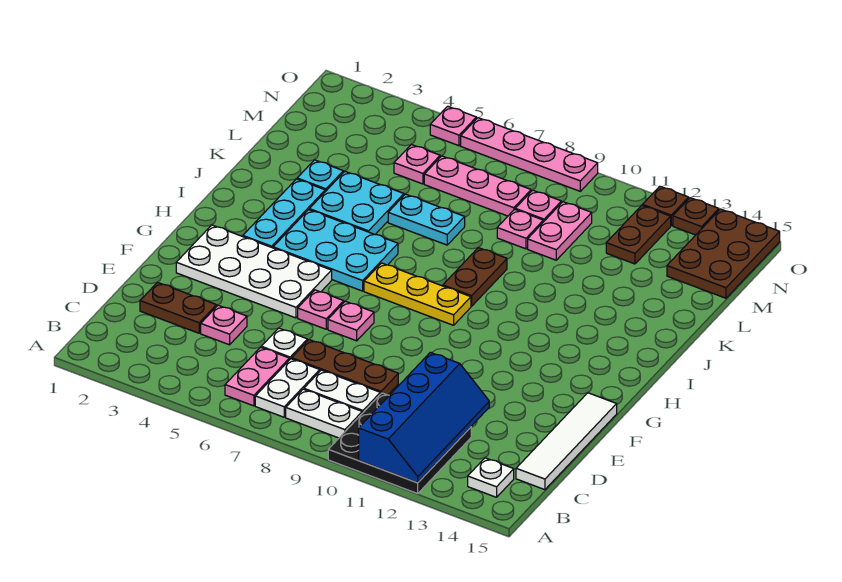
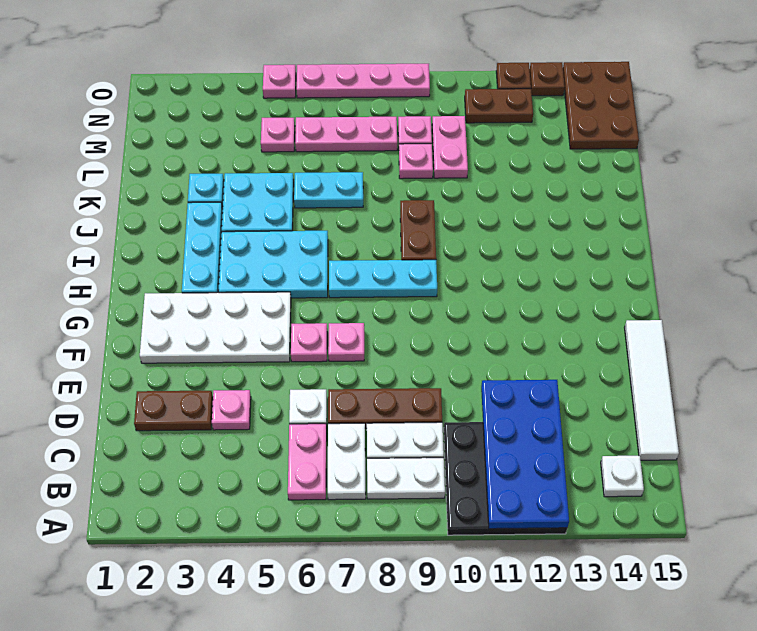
blue 2x4 slope [359,352,489,483] -> blue 2x4 plate [481,380,569,529]
yellow 1x3 plate [364,263,471,325] -> cyan 1x3 plate [329,260,437,298]
brown 1x2 plate [606,205,671,264] -> brown 1x2 plate turned to [465,89,533,123]

